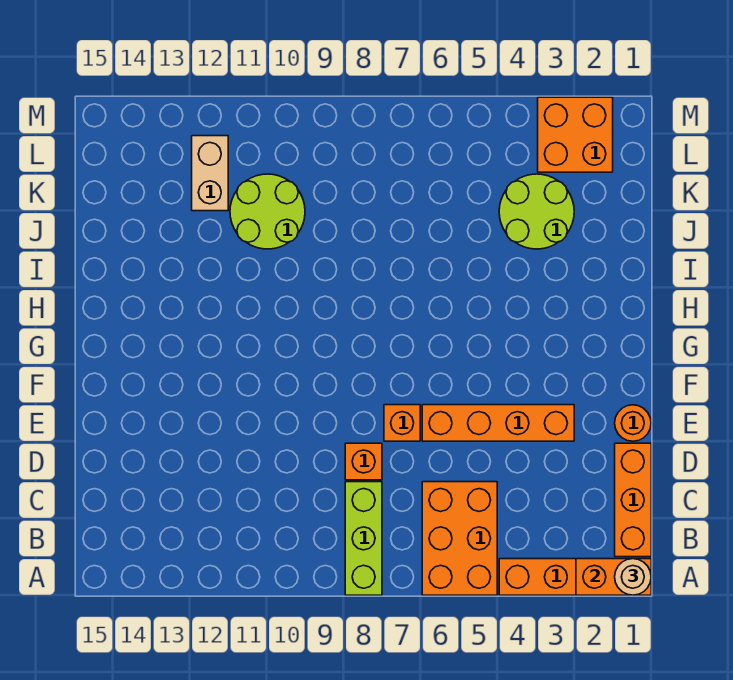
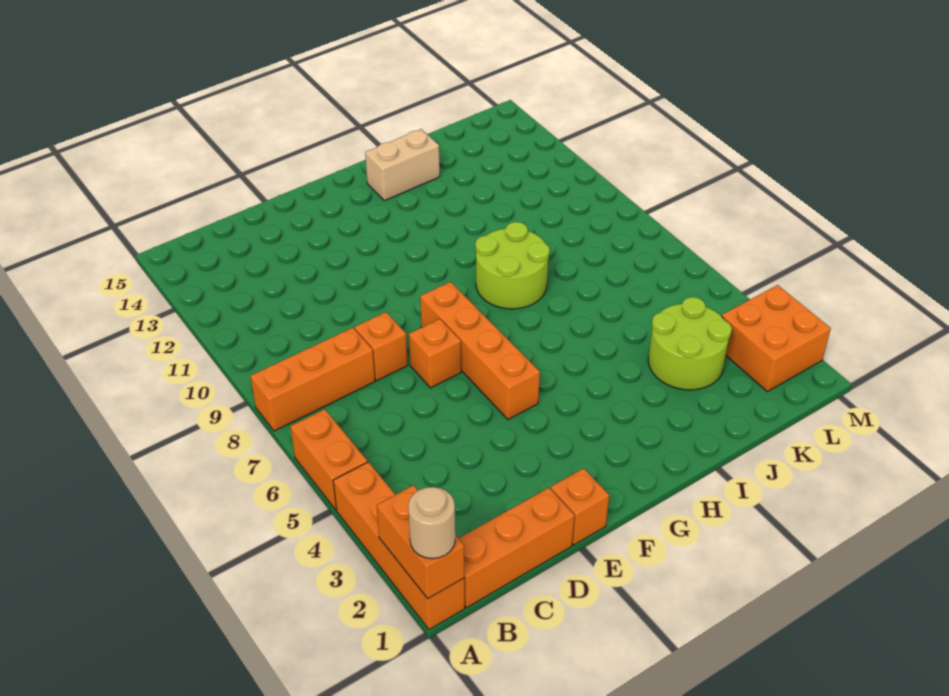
orange 2x3 brick [422,482,497,595] -> orange 1x2 brick [290,409,367,510]
lime 1x3 brick [345,482,382,595] -> orange 1x3 brick [250,328,375,431]
orange 1x1 round brick [615,405,651,441] -> orange 1x1 brick [551,468,609,545]
orange 1x4 brick [422,405,574,441] -> orange 1x4 brick moved to [420,282,540,419]
lime 2x2 round brick [230,174,305,249] -> lime 2x2 round brick moved to [475,222,550,309]
tan 1x2 brick [192,136,228,211] -> tan 1x2 brick moved to [365,129,440,201]

